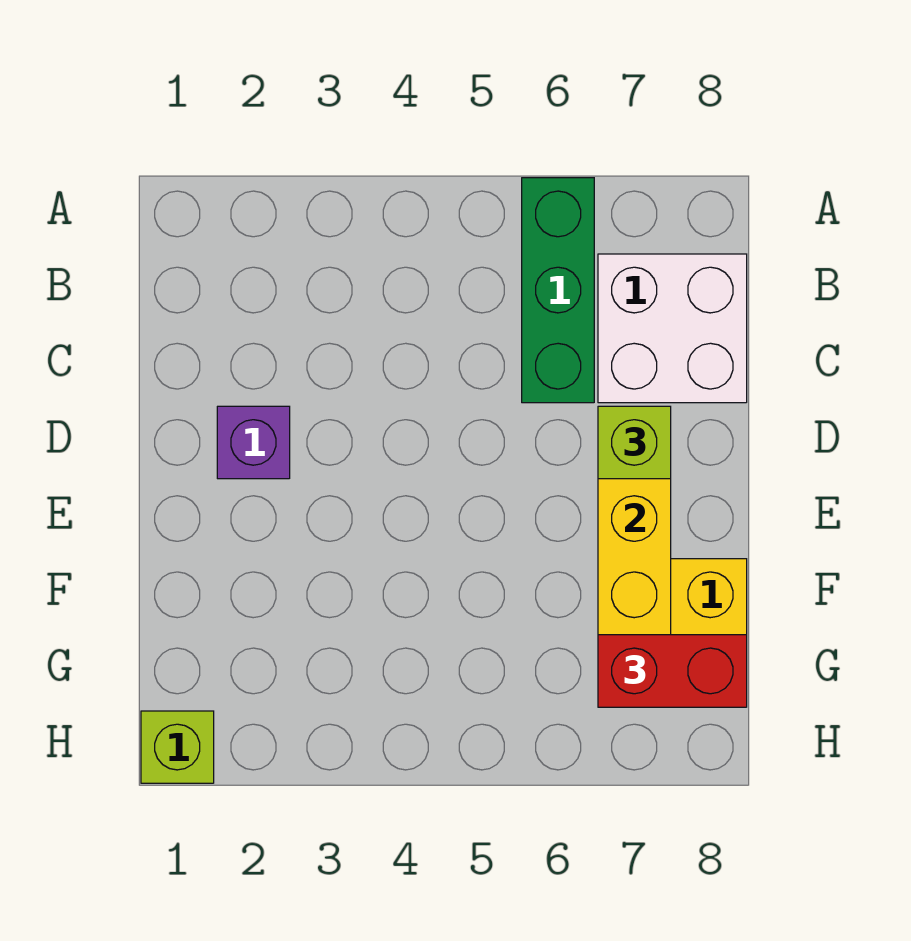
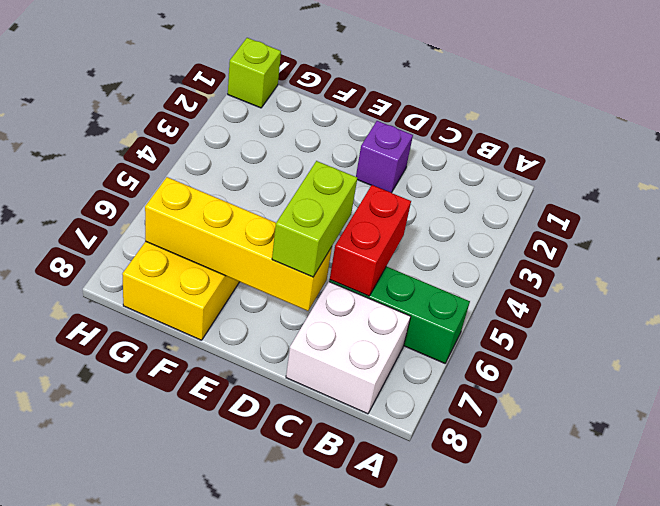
lime 1x1 brick [598,406,671,479] -> lime 1x2 brick [272,161,357,277]
red 1x2 brick [598,635,747,707] -> red 1x2 brick moved to [330,185,411,296]

